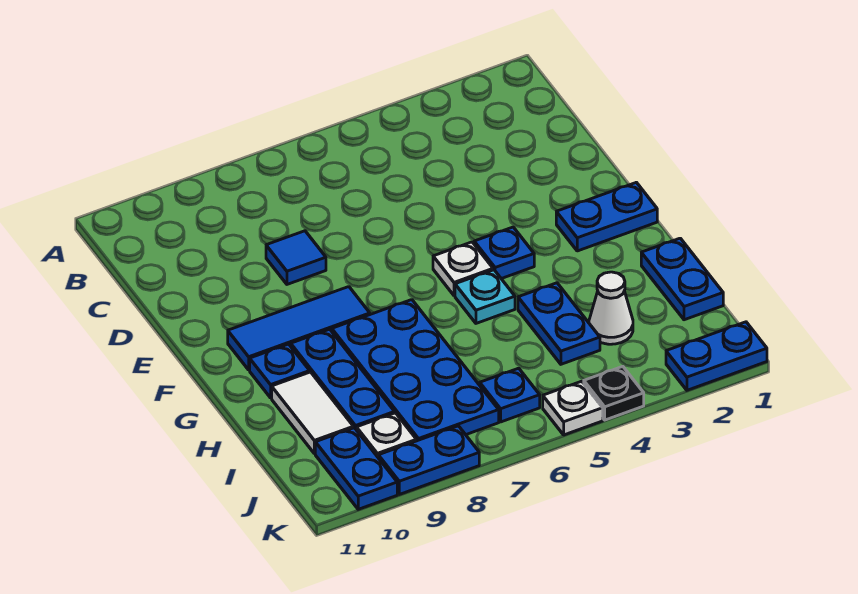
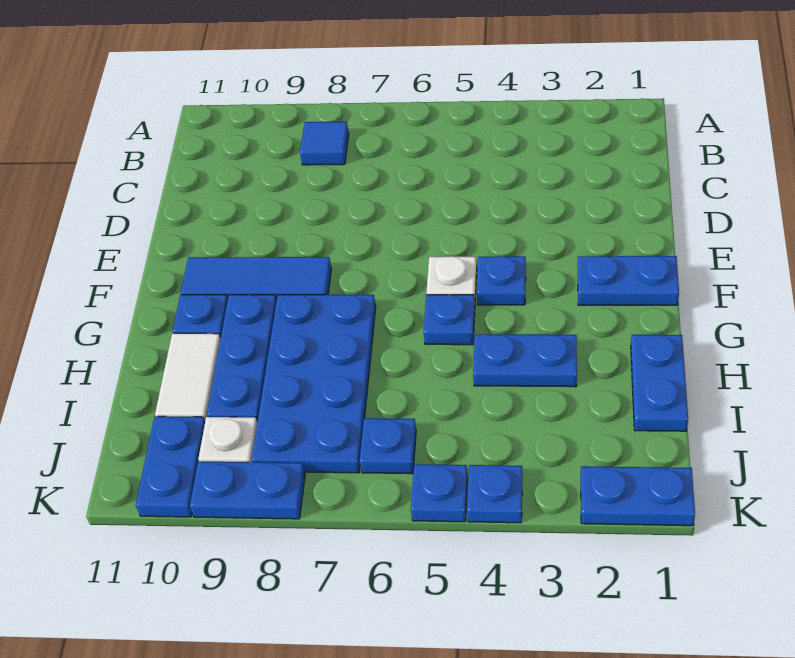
blue 1x1 tile [266,231,326,284] -> blue 1x1 tile moved to [300,122,349,165]
cyan 1x1 plate [455,270,515,323] -> blue 1x1 plate [424,295,475,345]
blue 1x2 plate [518,283,600,364] -> blue 1x2 plate turned to [473,334,577,387]
white 1x1 cone [589,272,633,344] -> none
black 1x1 plate [584,366,644,420] -> blue 1x1 plate [467,465,522,523]
white 1x1 plate [543,381,603,435] -> blue 1x1 plate [411,464,467,522]

